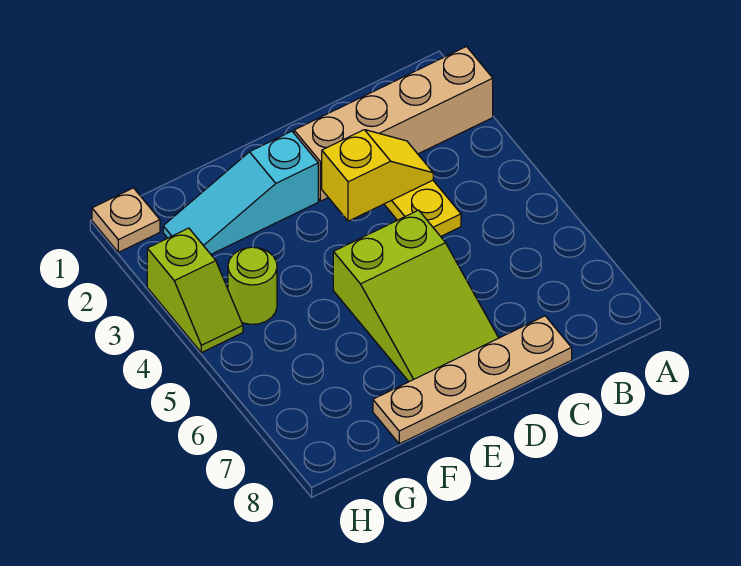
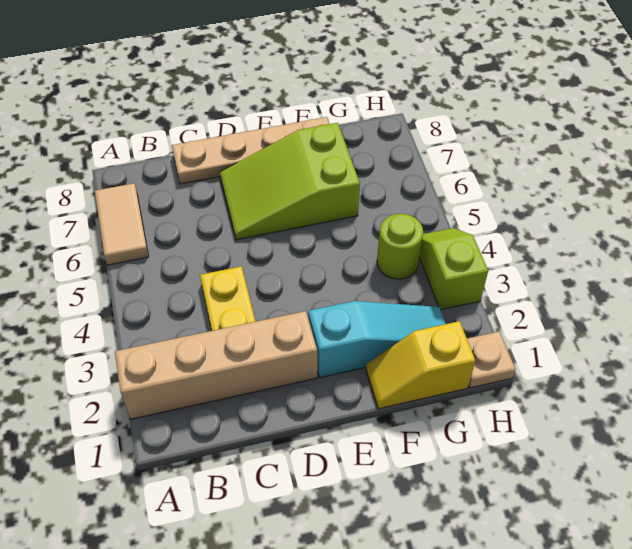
none -> tan 1x2 tile [95,183,149,265]
yellow 1x2 slope [322,130,433,221] -> yellow 1x2 slope moved to [366,321,475,409]
lime 2x3 slope [333,210,498,382] -> lime 2x3 slope turned to [220,123,360,240]

